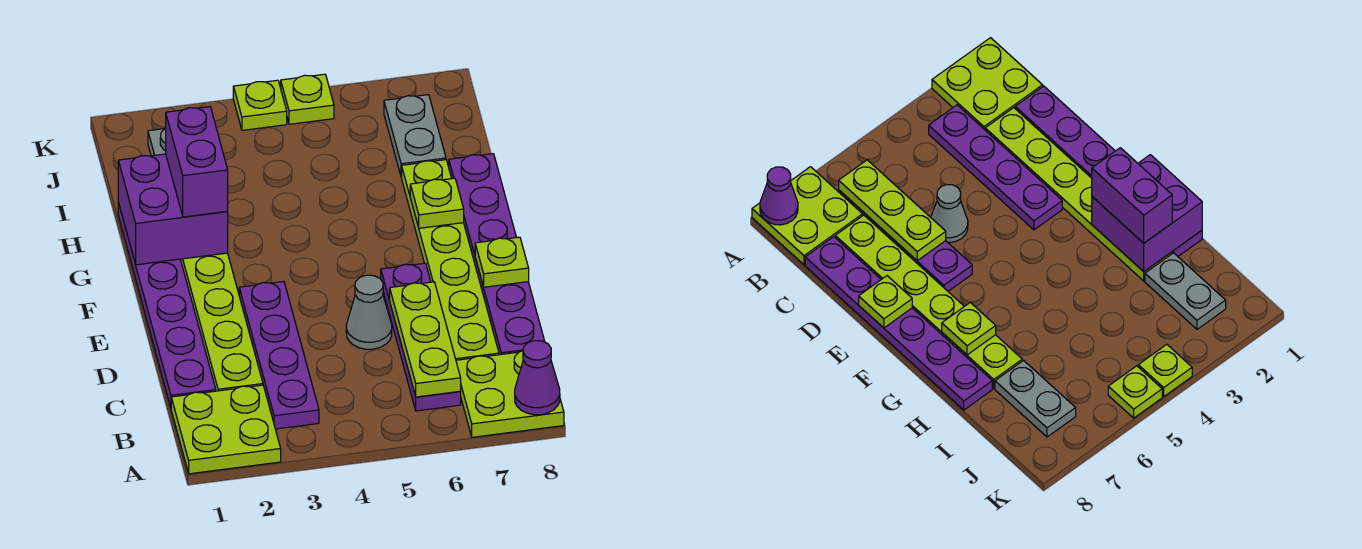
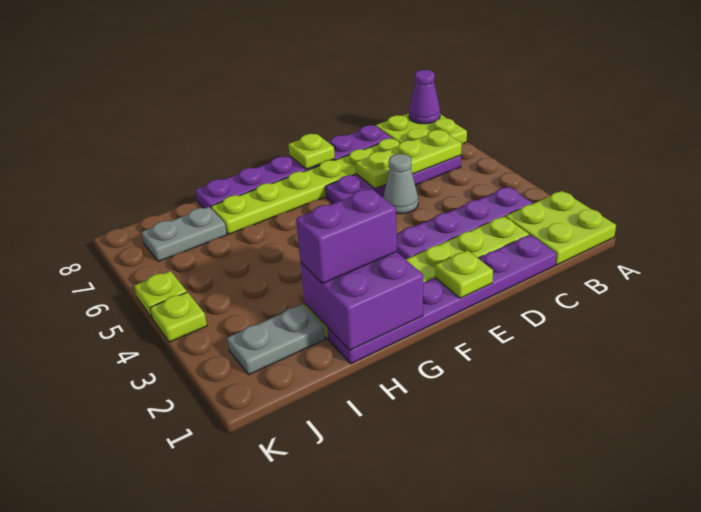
lime 1x1 plate [410,178,464,228] -> lime 1x1 plate moved to [435,250,493,298]

